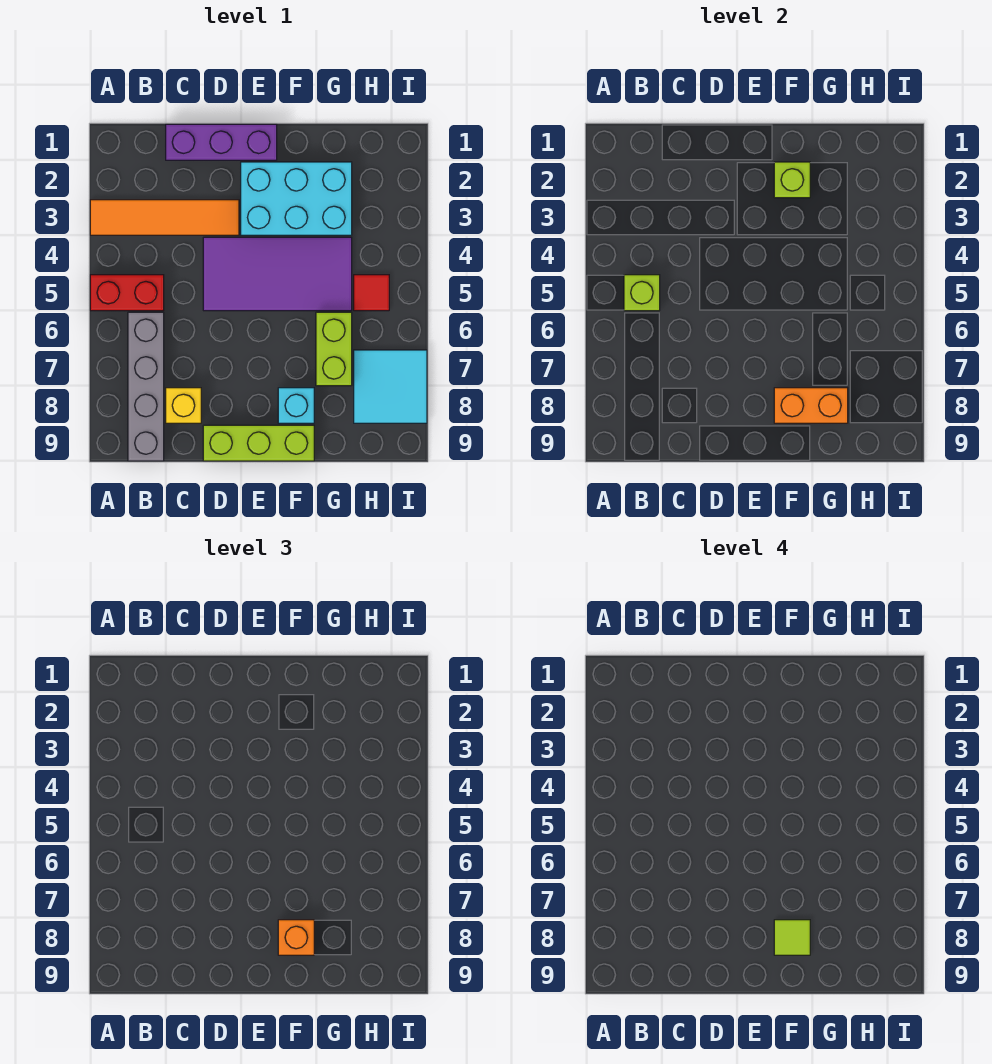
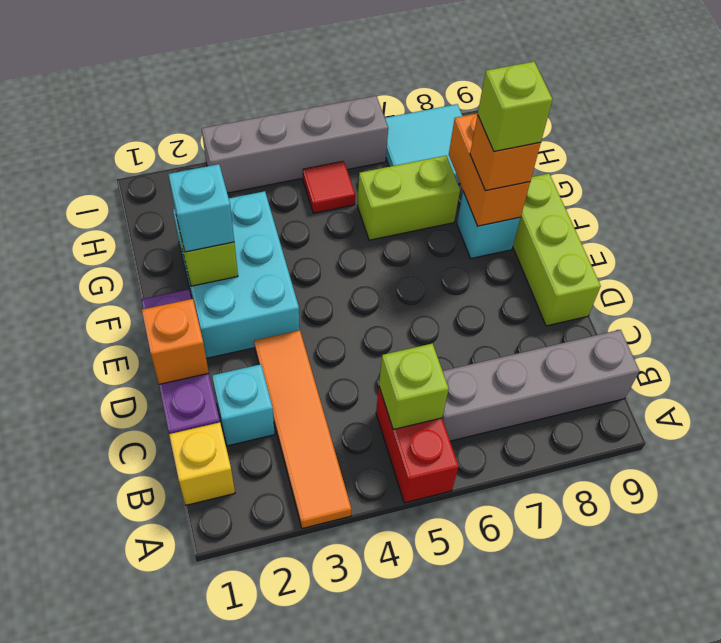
none -> cyan 1x1 brick [212,364,275,446]
yellow 1x1 brick [166,388,201,423] -> yellow 1x1 brick moved to [169,422,235,505]
none -> orange 1x1 brick [142,299,209,384]
purple 2x4 tile [203,237,352,311] -> none
none -> cyan 1x1 brick [168,164,234,252]
lime 1x1 tile [774,920,810,955] -> lime 1x1 brick [478,62,553,151]
none -> grey 1x4 brick [202,96,388,193]

